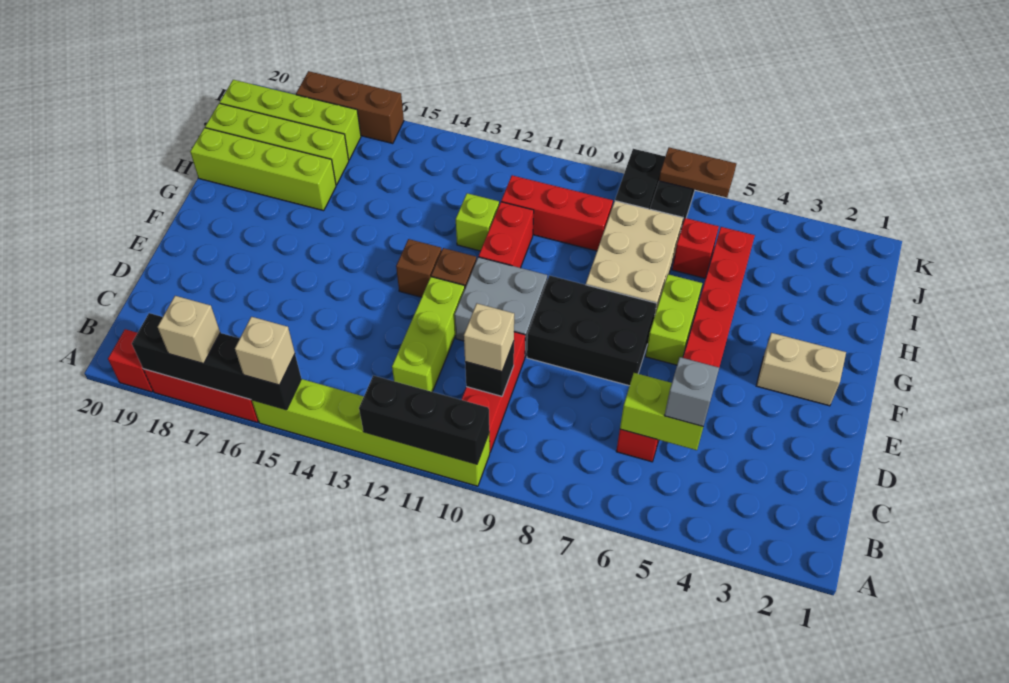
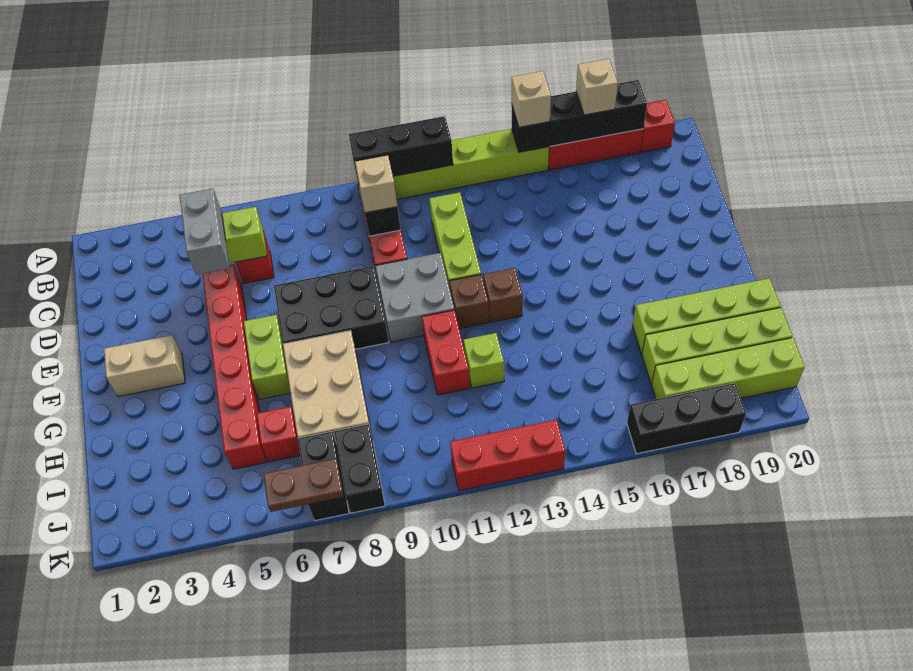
grey 1x1 brick [664,357,719,426] -> grey 1x2 brick [180,189,229,275]
red 1x3 brick [501,175,613,251] -> red 1x3 brick moved to [450,420,565,491]
brown 1x3 brick [296,71,404,144] -> black 1x3 brick [627,383,746,454]

